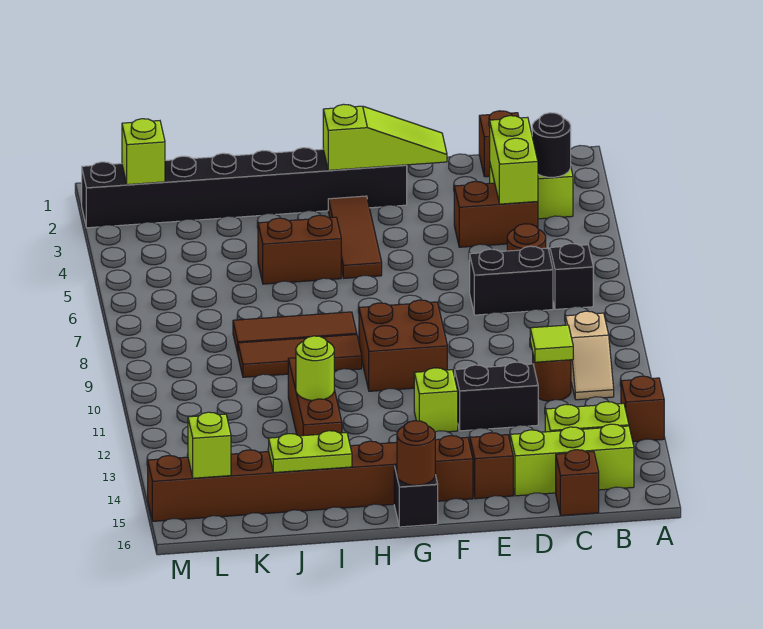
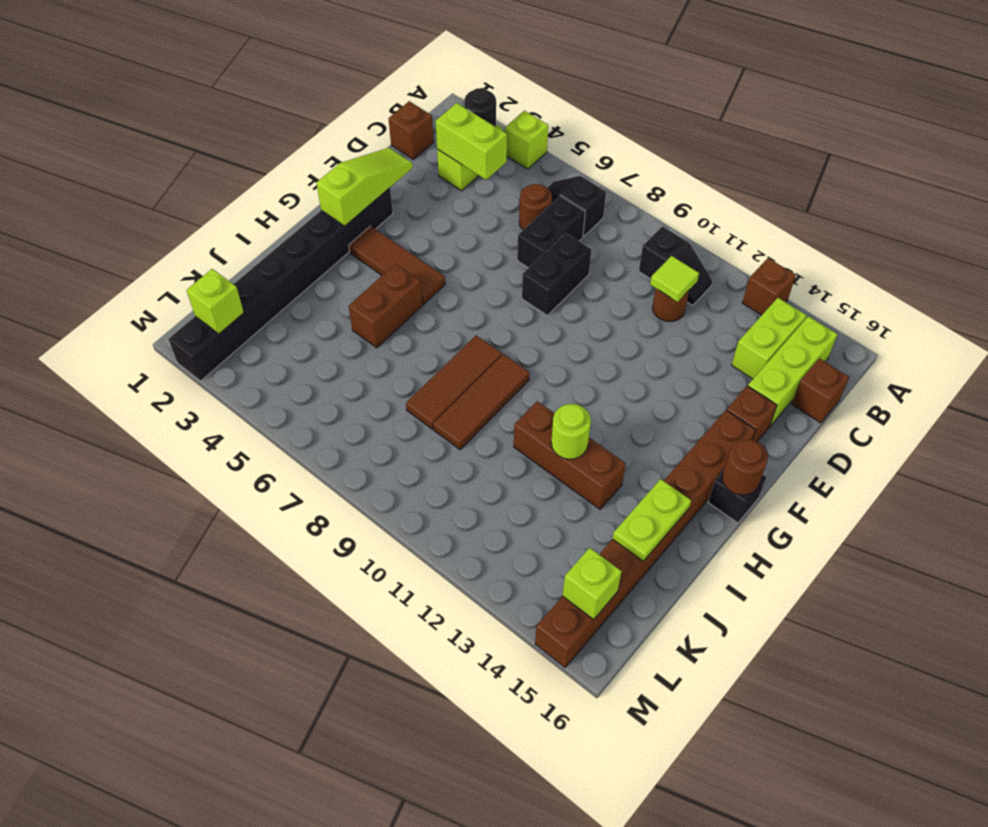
tan 1x2 slope [565,311,614,400] -> black 1x2 slope [639,226,712,305]
brown 1x2 brick [454,181,538,247] -> none
black 1x2 brick [455,362,538,431] -> black 1x2 brick moved to [522,233,591,315]
brown 2x2 brick [359,300,447,391] -> none
lime 1x1 brick [414,368,458,432] -> lime 1x1 brick moved to [505,111,548,169]

